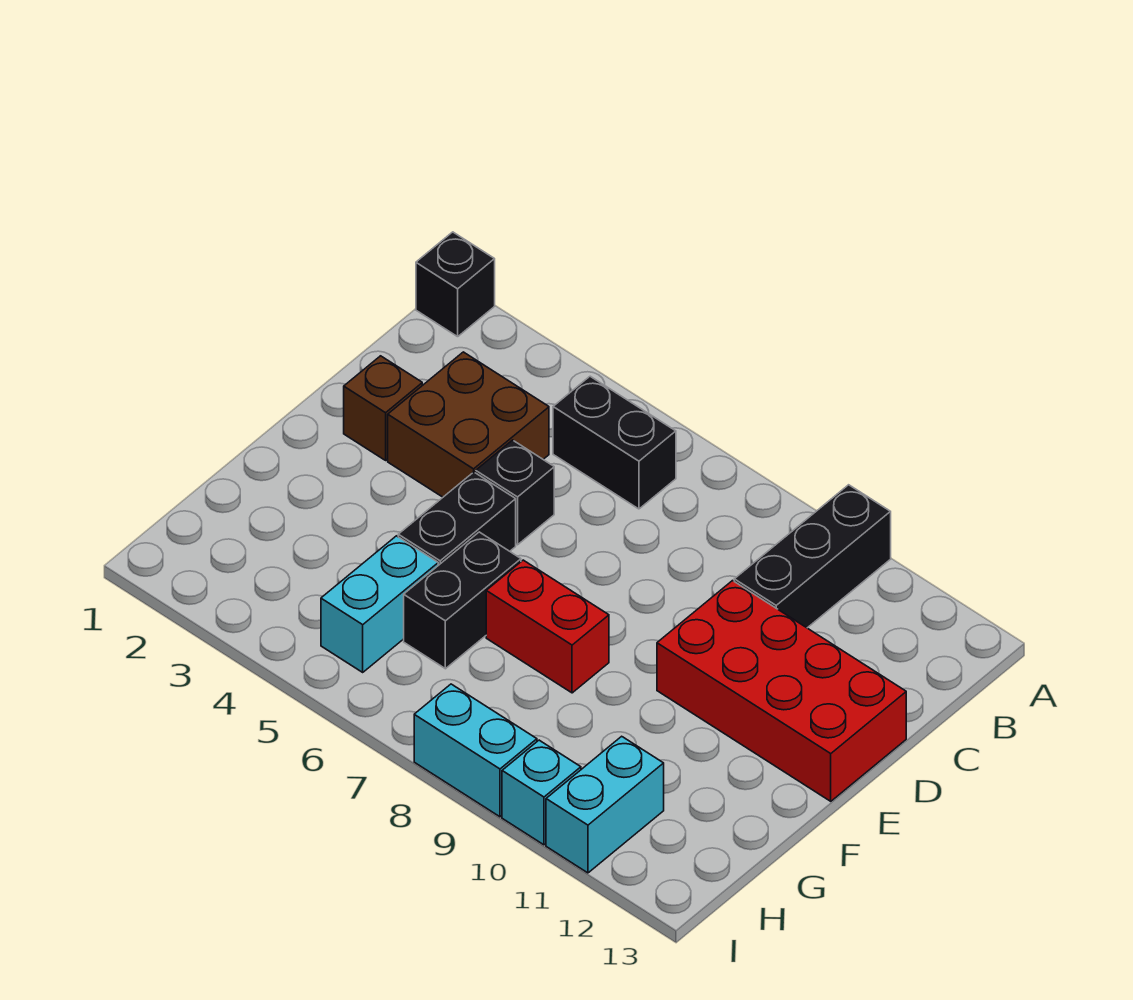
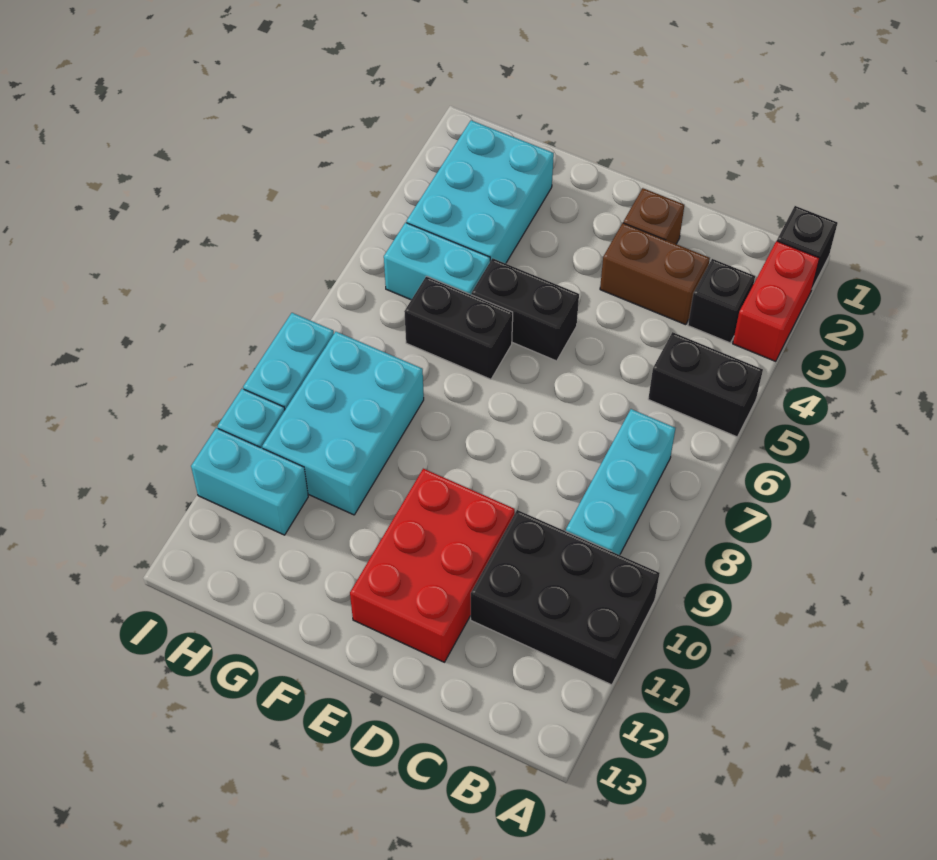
black 1x3 brick [734,485,891,628] -> black 2x3 brick [471,510,660,685]
black 1x2 brick [553,376,676,509] -> black 1x2 brick turned to [648,332,763,437]
none -> cyan 1x3 brick [566,409,675,555]
brown 2x2 brick [388,352,549,497] -> brown 1x2 brick [600,223,710,325]
black 1x1 brick [476,440,554,545] -> black 1x1 brick moved to [688,259,755,343]
red 2x4 brick [657,581,906,801] -> red 2x3 brick [350,469,515,662]
red 1x2 brick [486,560,609,693] -> red 1x2 brick moved to [733,241,820,361]
none -> cyan 2x3 brick [407,120,554,263]
none -> cyan 2x3 brick [262,332,424,515]

